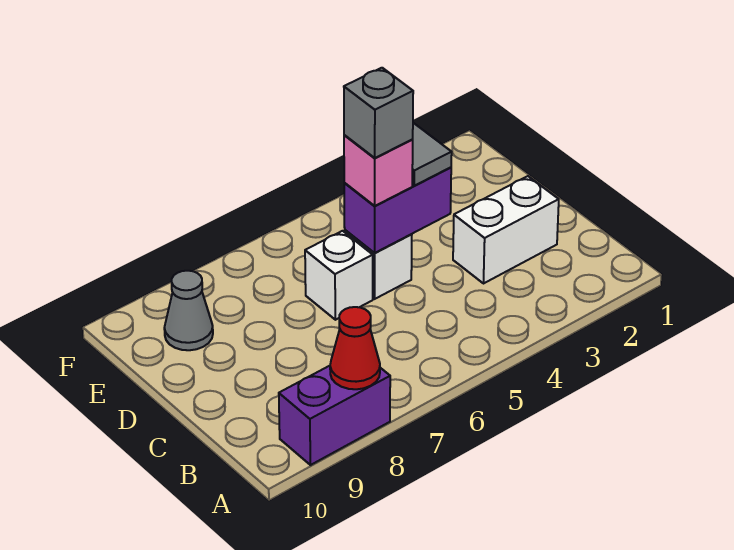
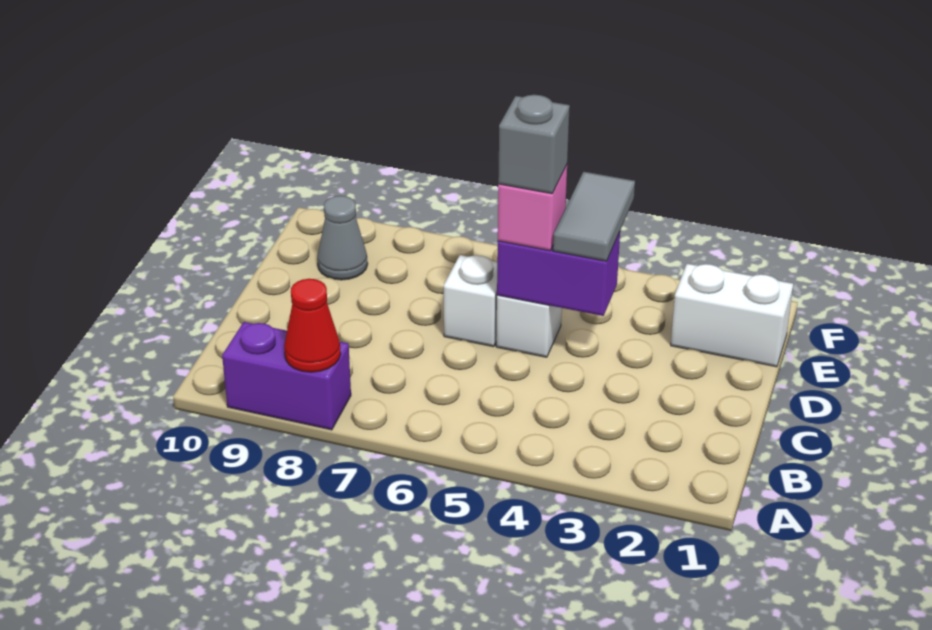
white 1x2 brick [453,176,559,284] -> white 1x2 brick moved to [671,264,793,367]

